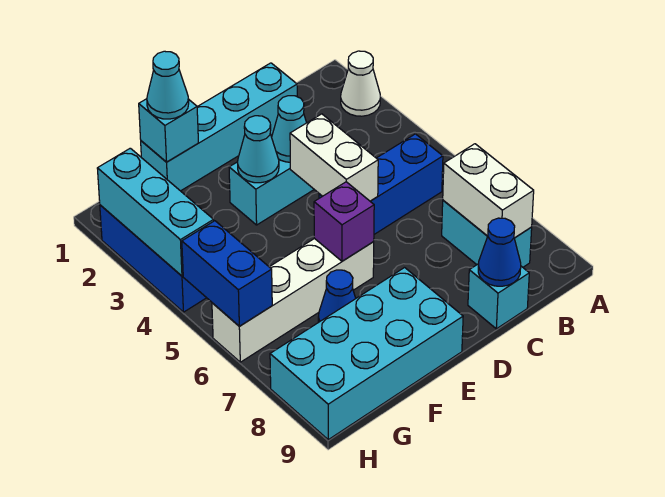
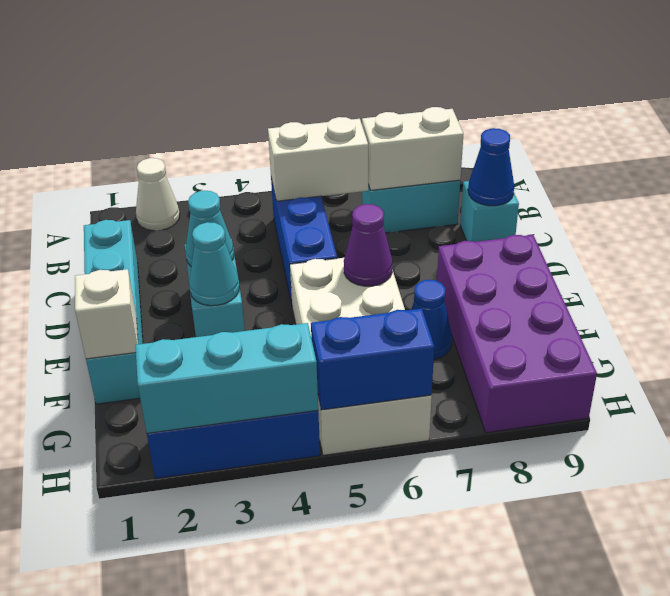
white 1x2 brick [290,114,378,201] -> white 1x2 brick moved to [268,117,368,201]
white 1x4 brick [212,238,374,362] -> white 2x4 brick [290,258,432,455]
purple 1x1 brick [314,182,374,261] -> purple 1x1 cone [344,204,392,286]
cyan 2x4 brick [270,268,463,440] -> purple 2x4 brick [437,235,597,433]
cyan 1x1 brick [139,99,198,162] -> white 1x1 brick [75,269,138,359]
cyan 1x1 cone [147,51,189,119] -> none

